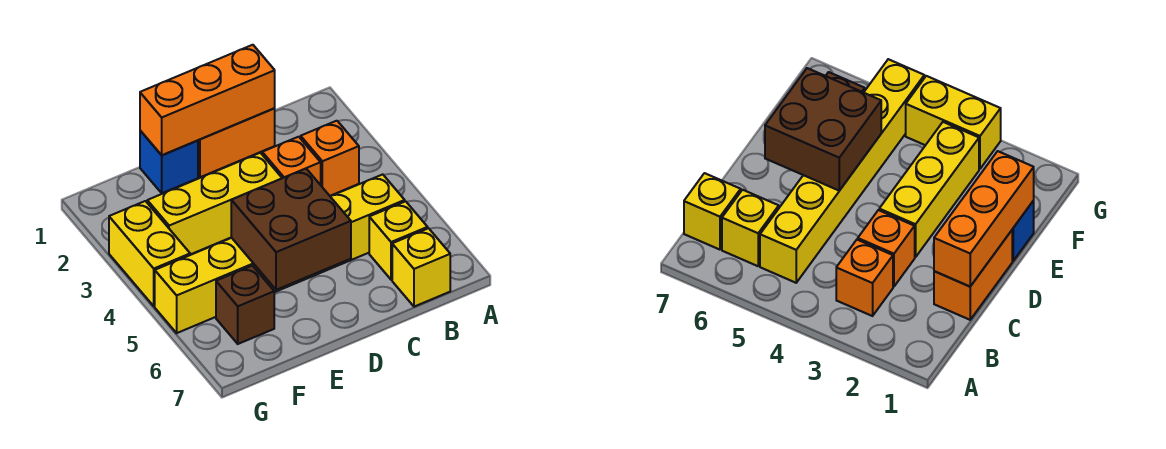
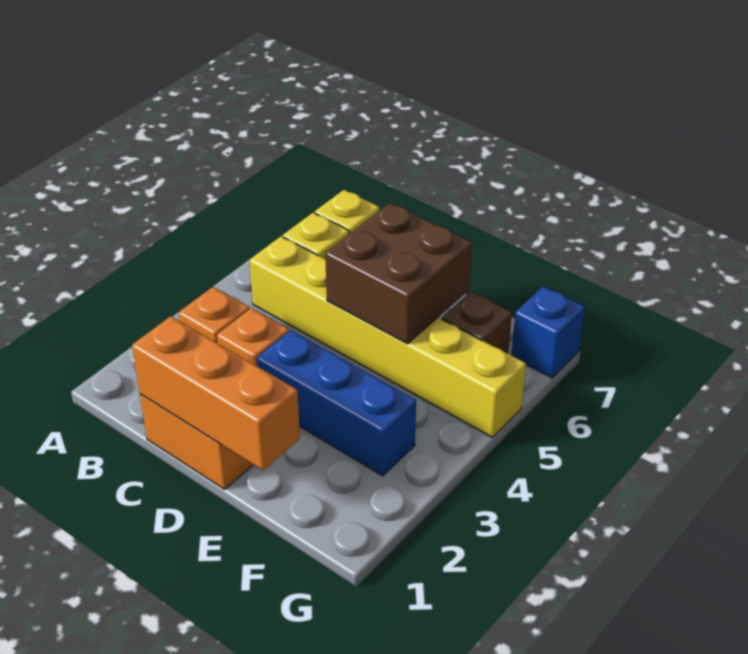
yellow 1x3 brick [147,153,282,254] -> blue 1x3 brick [257,330,416,476]
blue 1x1 brick [140,131,198,193] -> blue 1x1 brick moved to [511,286,585,378]
yellow 1x2 brick [109,201,190,306] -> none

